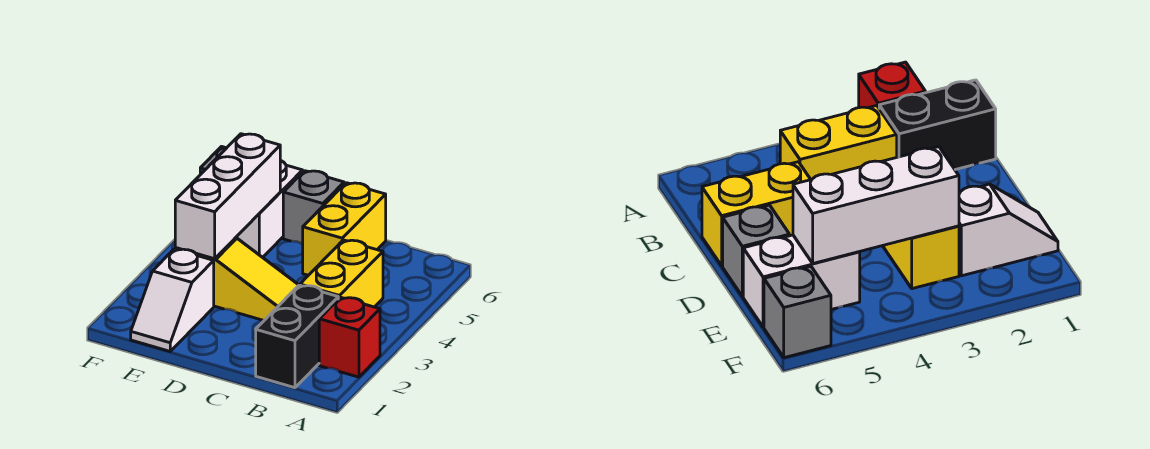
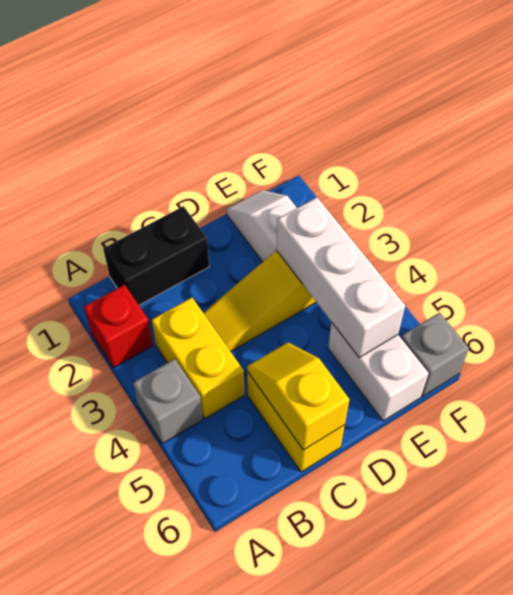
black 1x2 brick [256,285,338,388] -> black 1x2 brick turned to [103,206,209,305]
none -> yellow 1x2 slope [247,342,349,450]
grey 1x1 brick [283,171,344,244] -> grey 1x1 brick moved to [133,359,203,444]

